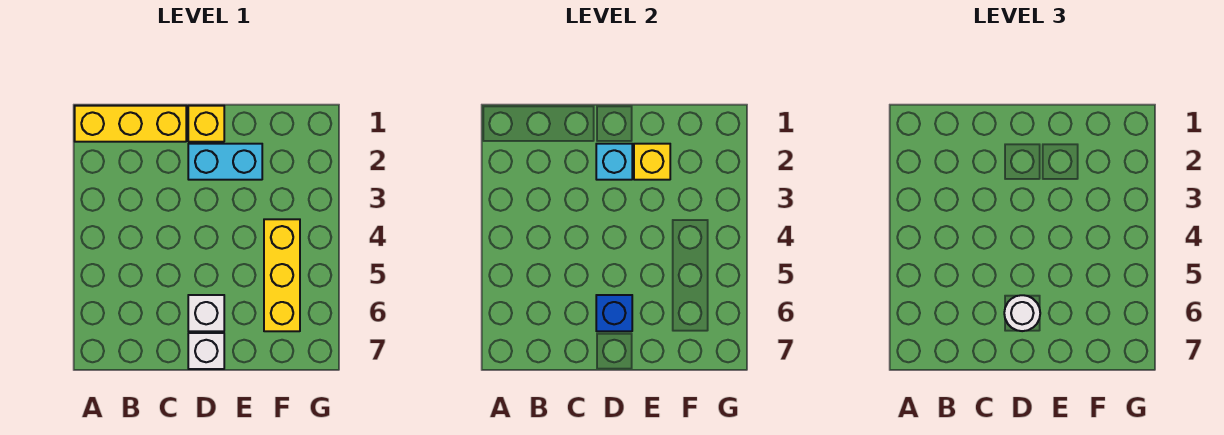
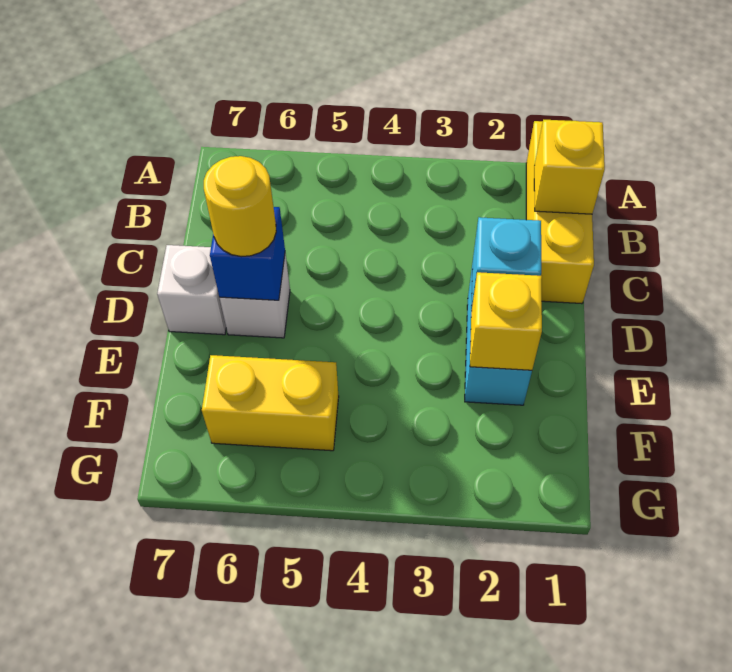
yellow 1x1 brick [188,106,224,142] -> yellow 1x1 brick moved to [534,120,605,214]
white 1x1 round brick [1004,295,1040,331] -> yellow 1x1 round brick [204,156,276,257]
yellow 1x3 brick [264,219,300,331] -> yellow 1x2 brick [202,355,339,451]

